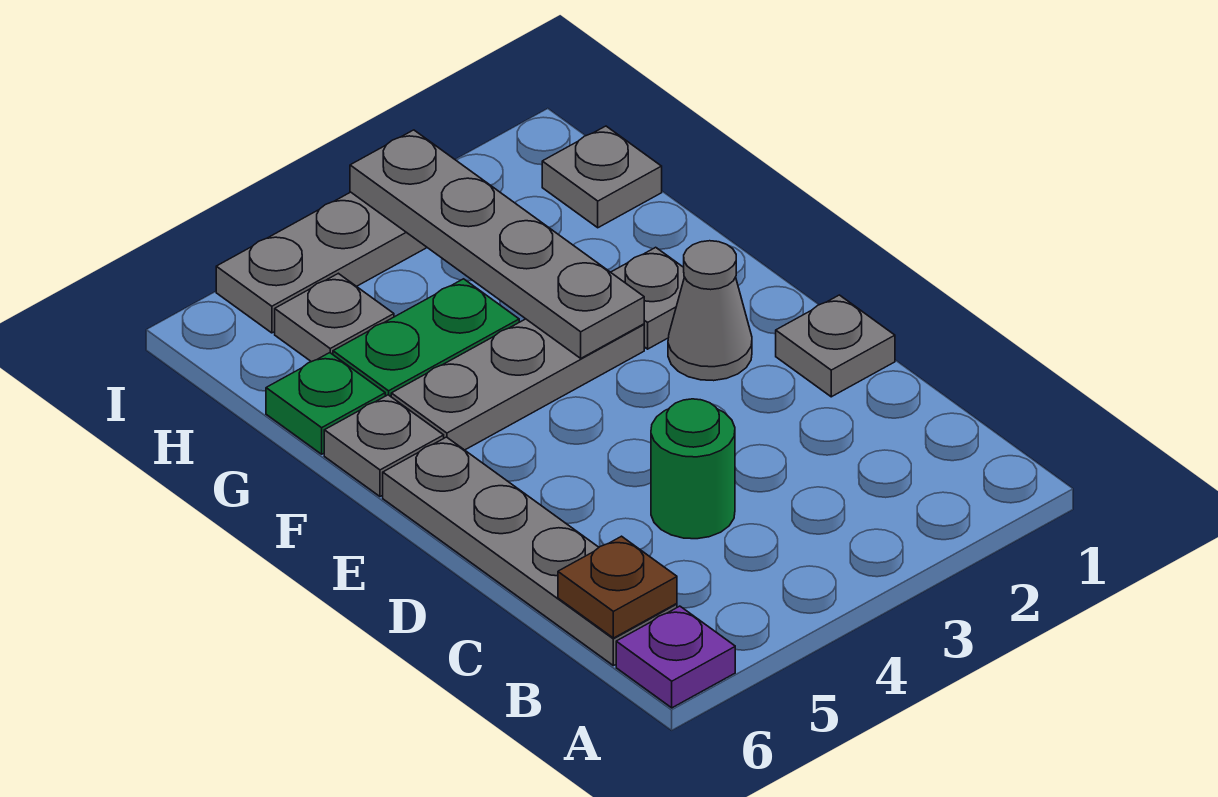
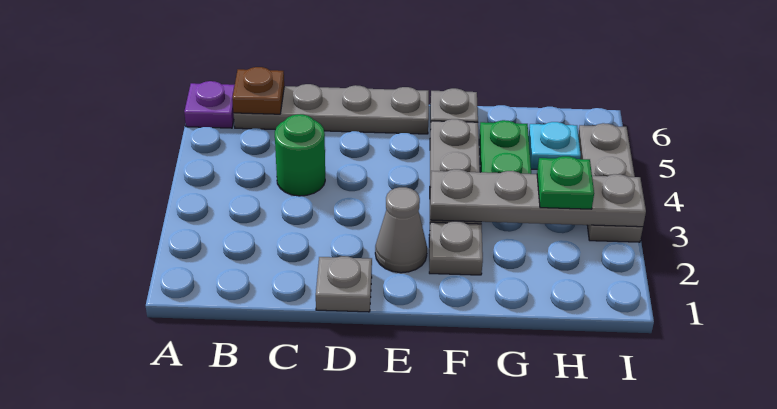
green 1x1 plate [266,353,385,454] -> green 1x1 plate moved to [537,156,594,209]
grey 1x1 plate [542,126,662,228] -> none
grey 1x1 plate [275,273,394,362] -> cyan 1x1 plate [529,122,581,169]

